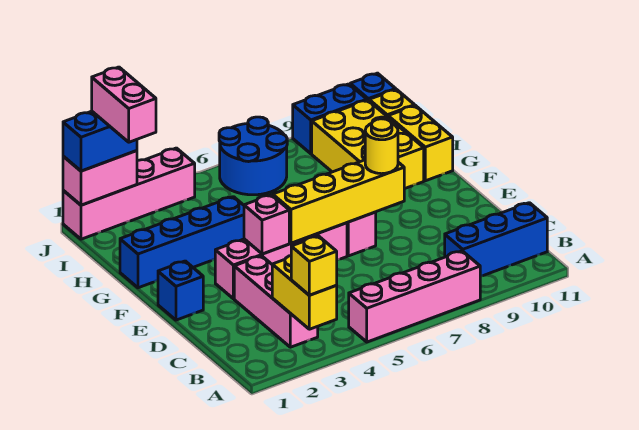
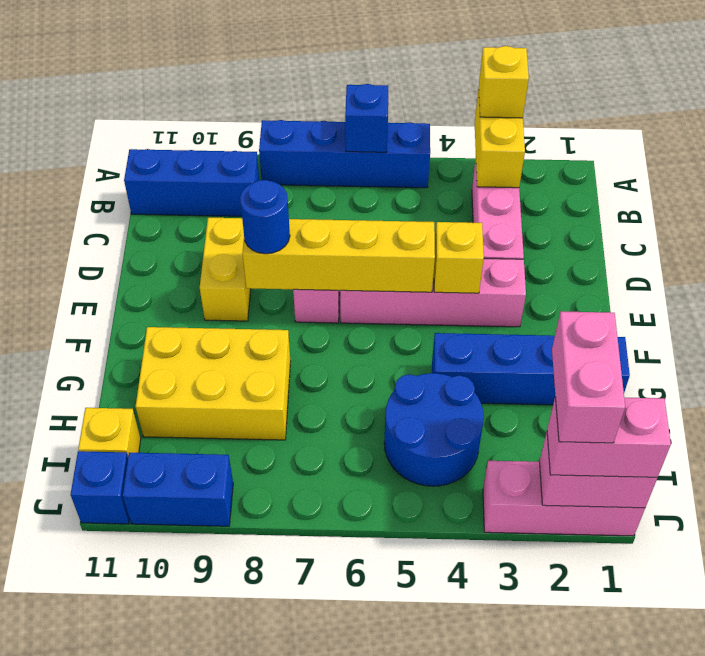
pink 1x4 brick [349,251,480,342] -> blue 1x4 brick [259,120,430,188]
blue 1x1 brick [158,261,203,320] -> blue 1x1 brick moved to [345,84,388,152]
pink 1x1 brick [244,195,289,254] -> yellow 1x1 brick [434,222,484,293]
yellow 1x1 round brick [365,119,398,174] -> blue 1x1 round brick [240,180,290,254]
yellow 2x3 brick [312,100,424,189] -> yellow 2x3 brick turned to [136,327,291,440]
yellow 1x2 brick [388,106,453,181] -> yellow 1x2 brick moved to [200,218,251,321]
blue 2x2 round brick [219,117,287,195] -> blue 2x2 round brick moved to [384,373,484,486]
pink 1x4 brick [63,148,195,239] -> pink 1x3 brick [483,461,645,536]
blue 1x2 brick [63,111,137,171] -> pink 1x2 brick [547,397,671,477]

